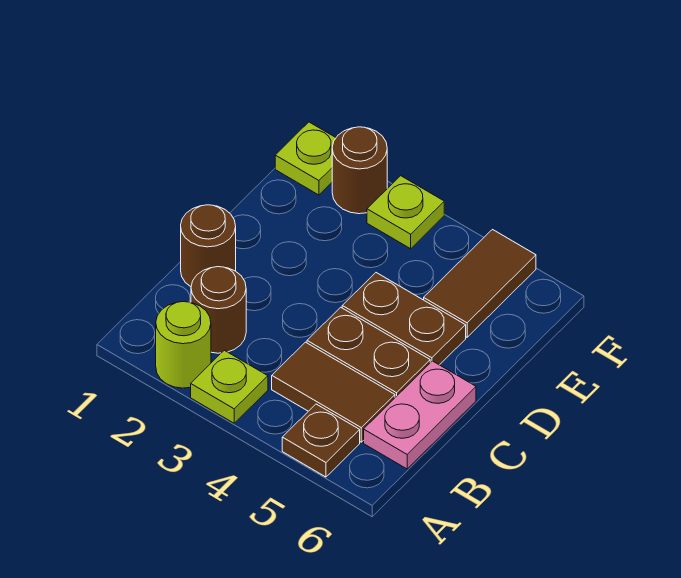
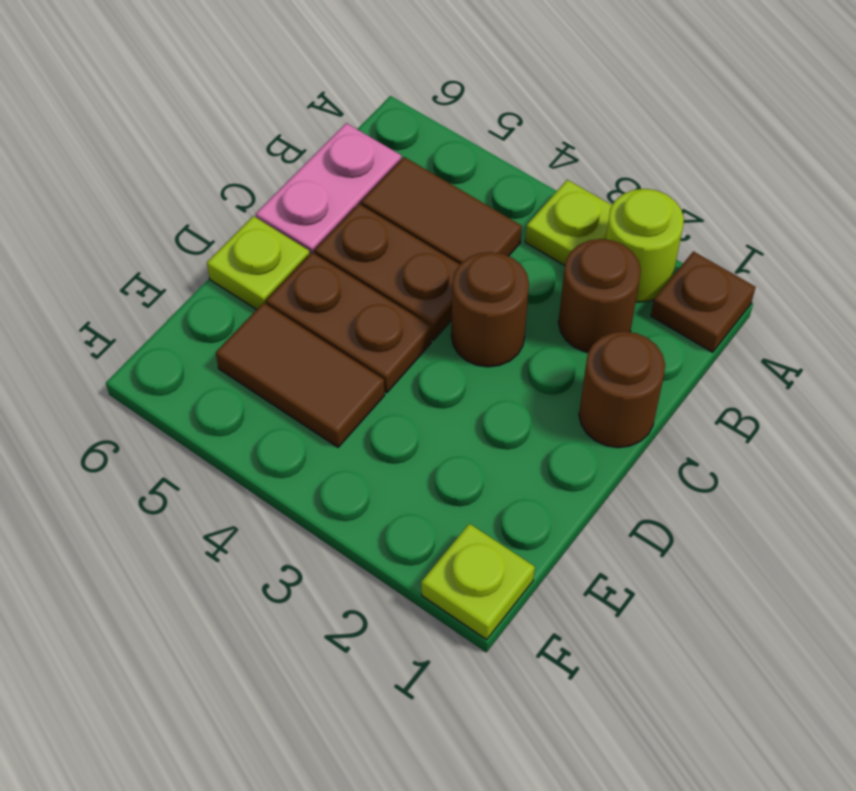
brown 1x1 plate [282,404,360,477] -> brown 1x1 plate moved to [651,251,755,352]
brown 1x2 tile [424,230,536,337] -> brown 1x2 tile turned to [216,303,385,447]
brown 1x1 round brick [332,127,387,214] -> brown 1x1 round brick moved to [451,252,529,367]
lime 1x1 plate [367,176,444,249] -> lime 1x1 plate moved to [207,216,310,310]

